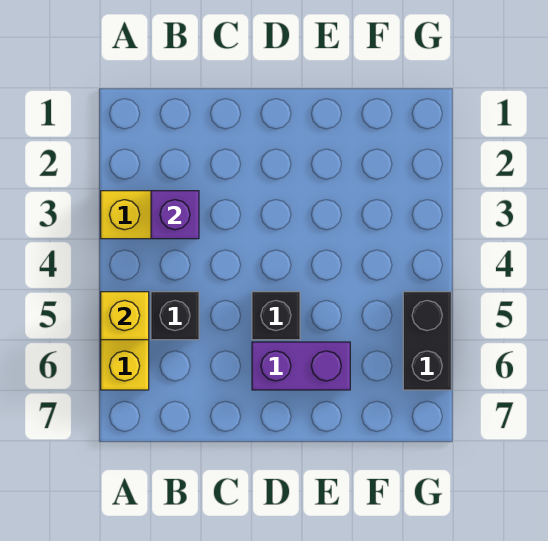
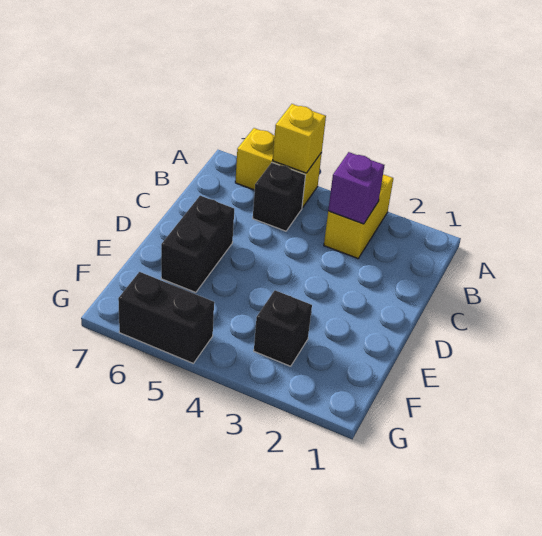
black 1x1 brick [252,292,300,340] -> black 1x1 brick moved to [254,290,312,366]
purple 1x2 brick [252,342,350,390] -> black 1x2 brick [161,196,234,292]

